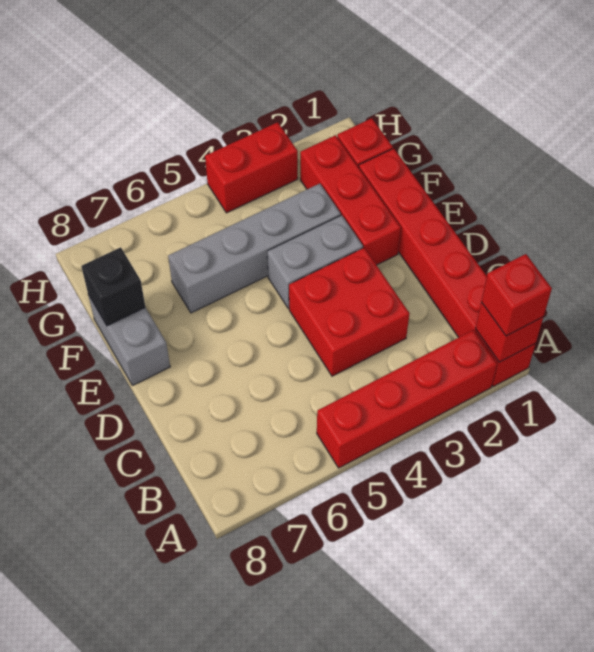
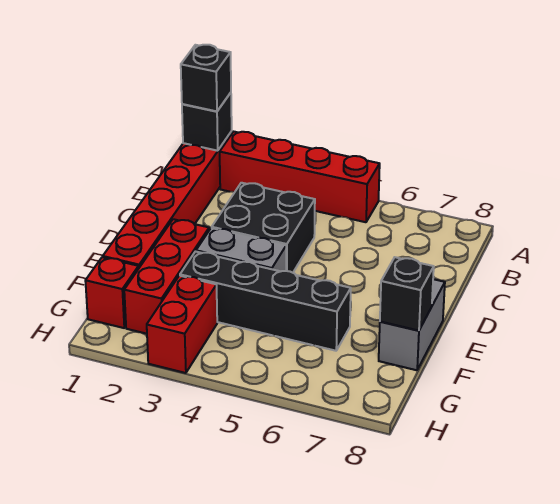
red 1x1 brick [475,302,543,362] -> black 1x1 brick [182,93,232,151]
red 1x1 brick [481,254,552,336] -> black 1x1 brick [181,45,231,111]
red 2x2 brick [289,248,410,376] -> black 2x2 brick [212,183,315,273]
grey 1x4 brick [168,184,341,313] -> black 1x4 brick [180,252,351,351]
red 1x2 brick [205,122,298,213] -> red 1x2 brick turned to [147,276,217,373]

